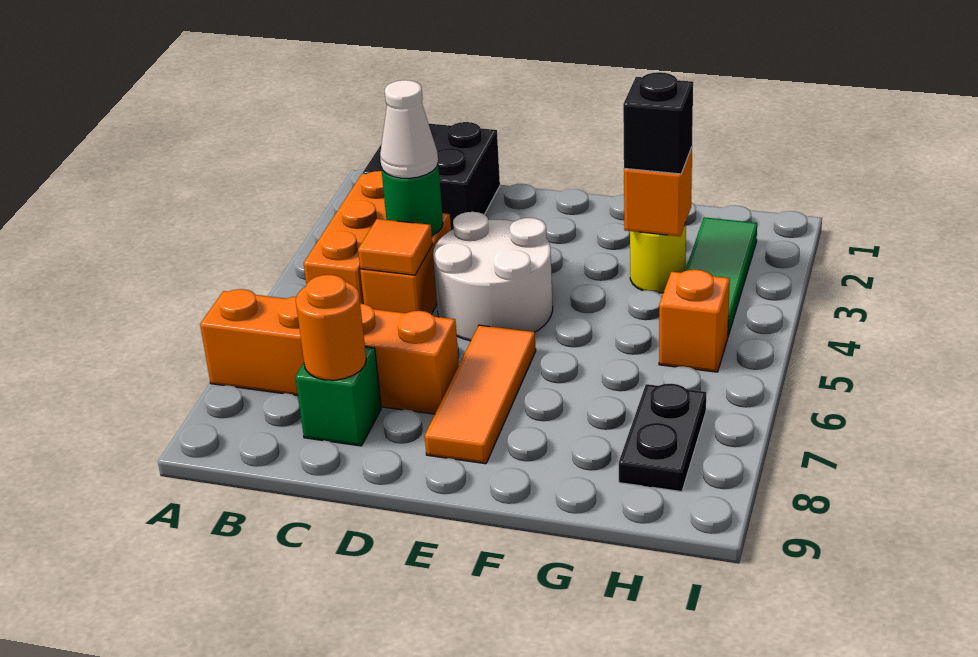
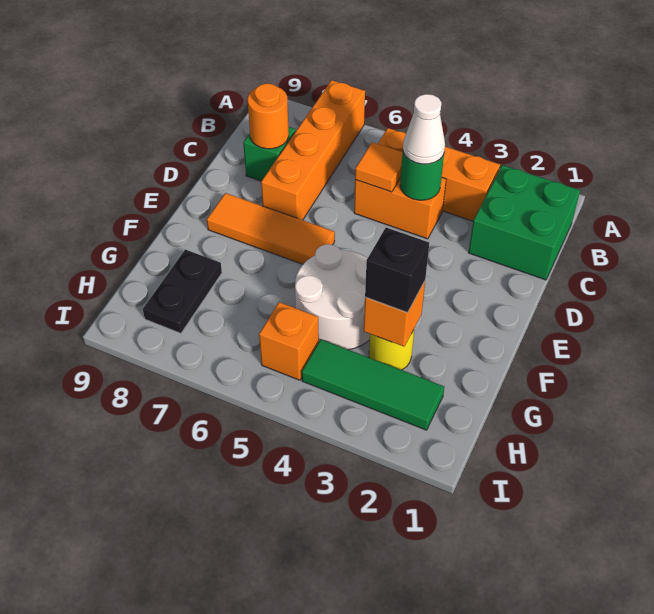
black 2x2 brick [363,122,500,230] -> green 2x2 brick [469,165,580,280]
white 2x2 round brick [433,212,553,341] -> white 2x2 round brick moved to [295,244,370,350]
black 1x2 plate [619,384,706,492] -> black 1x2 plate turned to [143,250,222,333]

